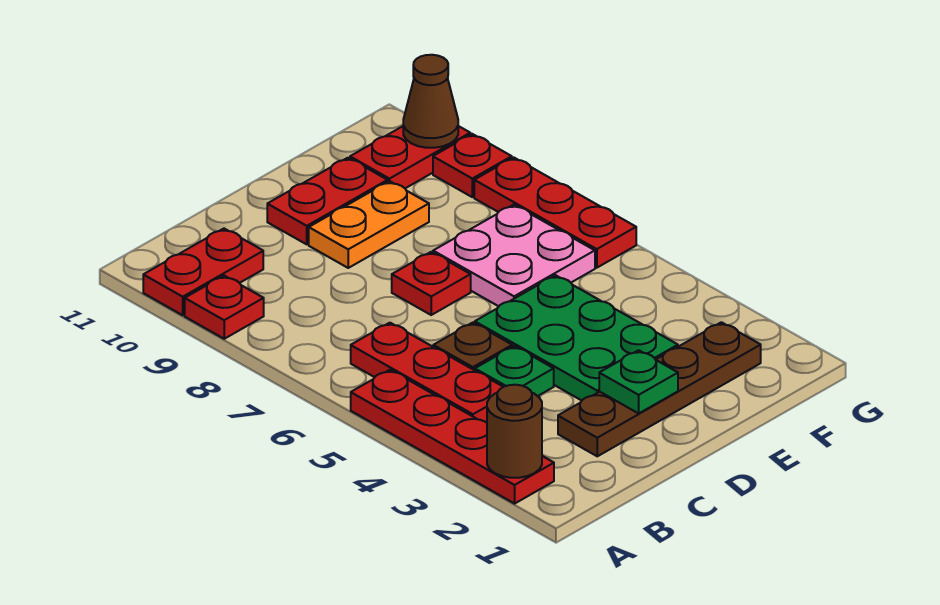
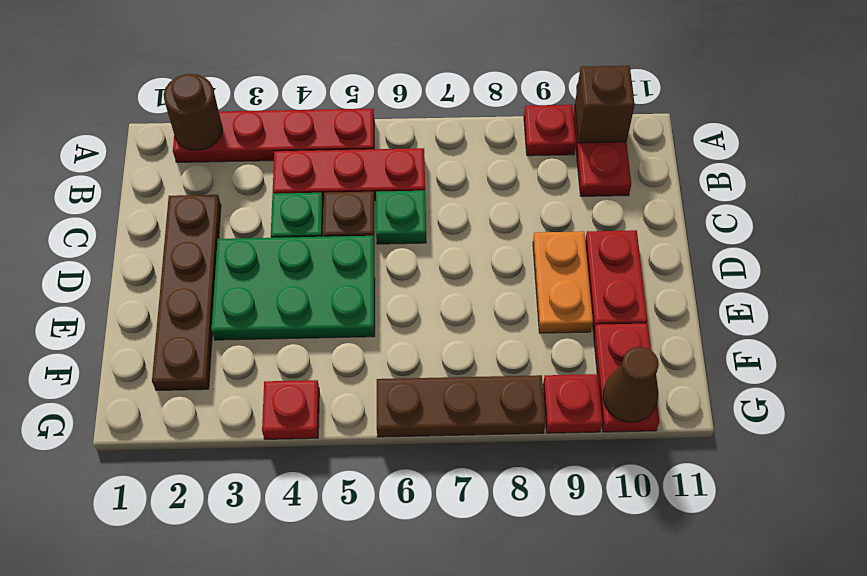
none -> brown 1x1 brick [575,66,635,143]
green 1x1 plate [599,350,678,413] -> green 1x1 plate moved to [376,191,426,244]
red 1x1 plate [392,252,471,315] -> red 1x1 plate moved to [262,380,319,439]
pink 2x2 plate [433,205,595,306] -> none
red 1x3 plate [474,157,636,268] -> brown 1x3 plate [377,375,545,437]

